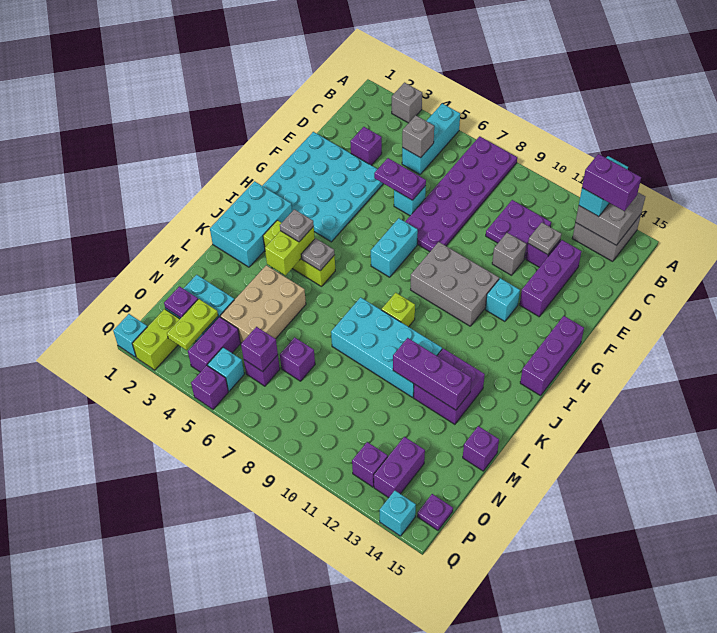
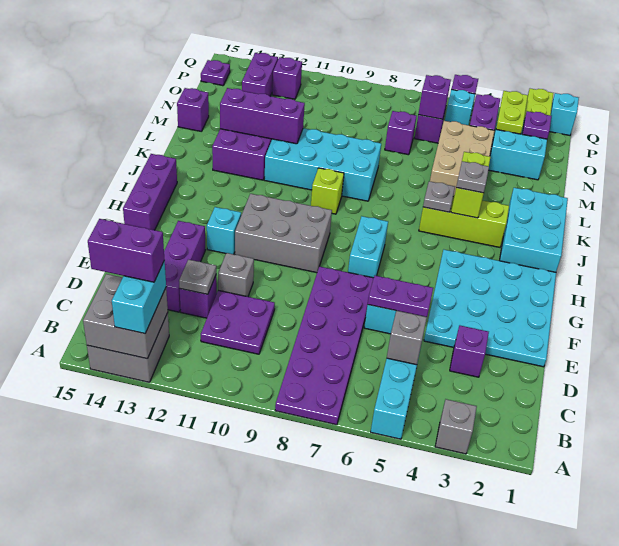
cyan 1x1 brick [380,491,416,536] -> none

